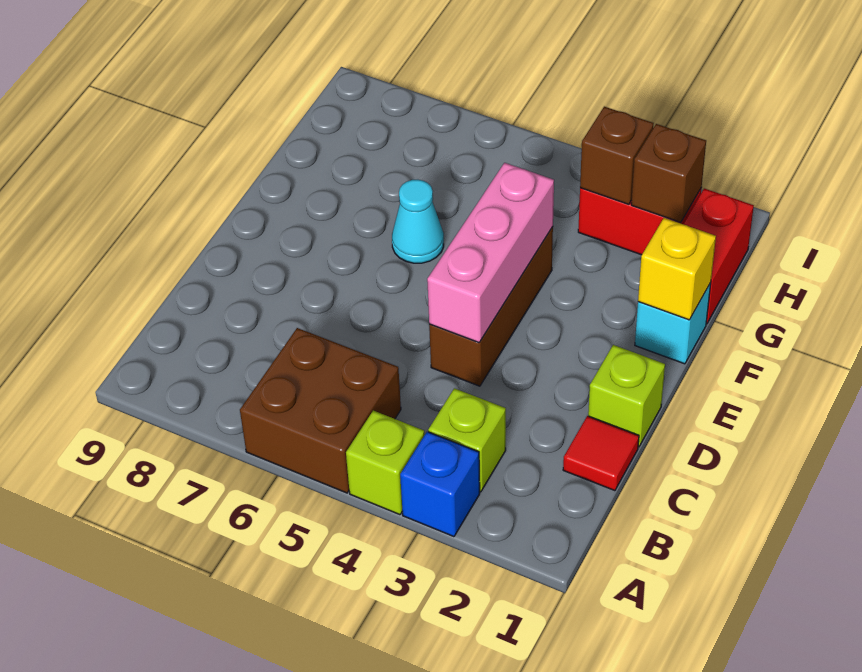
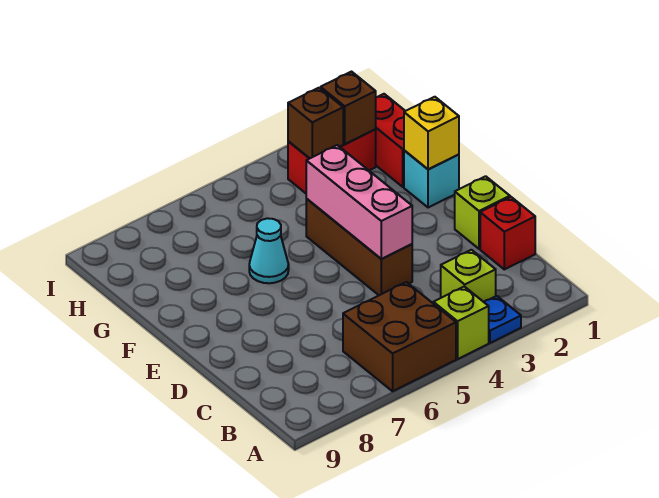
blue 1x1 brick [400,432,480,537] -> blue 1x1 plate [484,296,521,343]
red 1x1 tile [563,416,639,491] -> red 1x1 brick [480,197,535,269]

